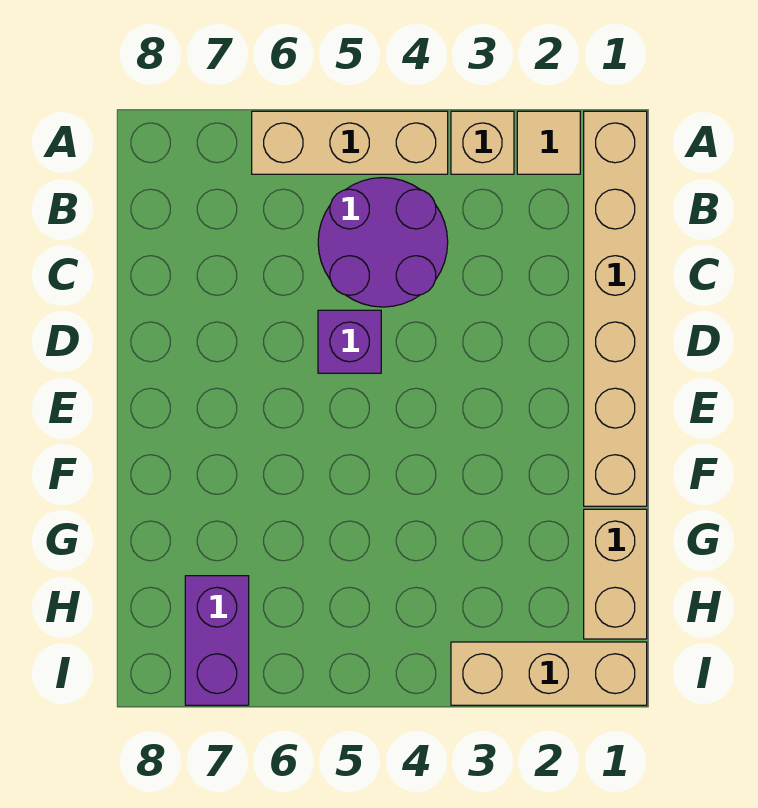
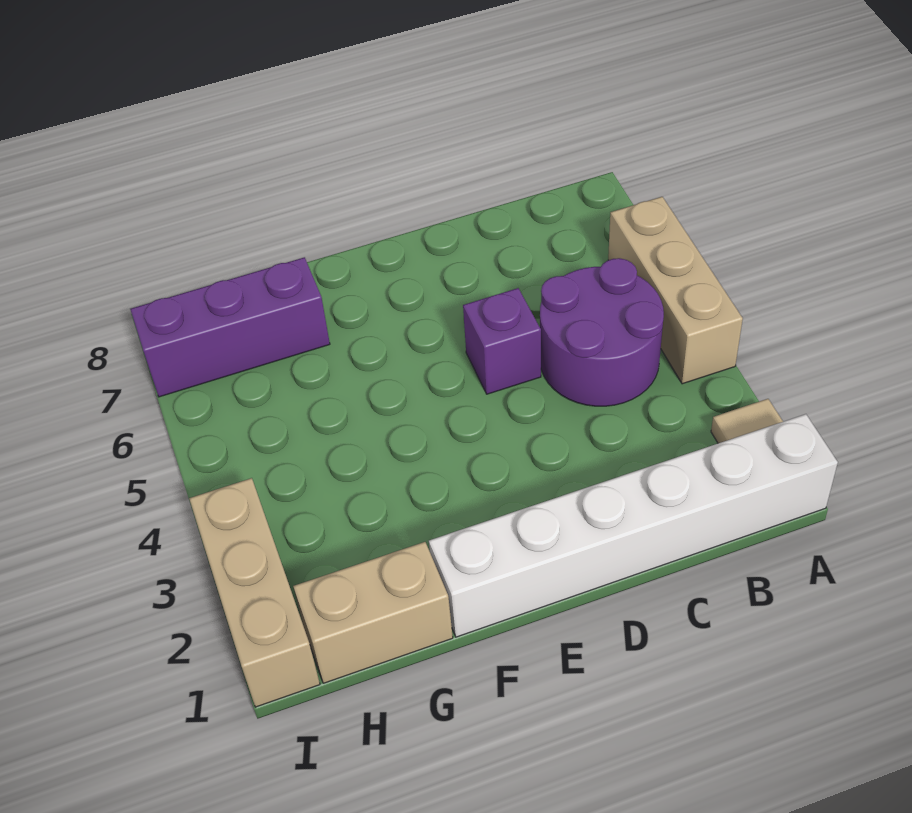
tan 1x6 brick [584,111,647,506] -> white 1x6 brick [429,414,838,637]
tan 1x1 brick [451,111,514,174] -> none
purple 1x2 brick [185,576,249,705] -> purple 1x3 brick [130,257,330,397]

